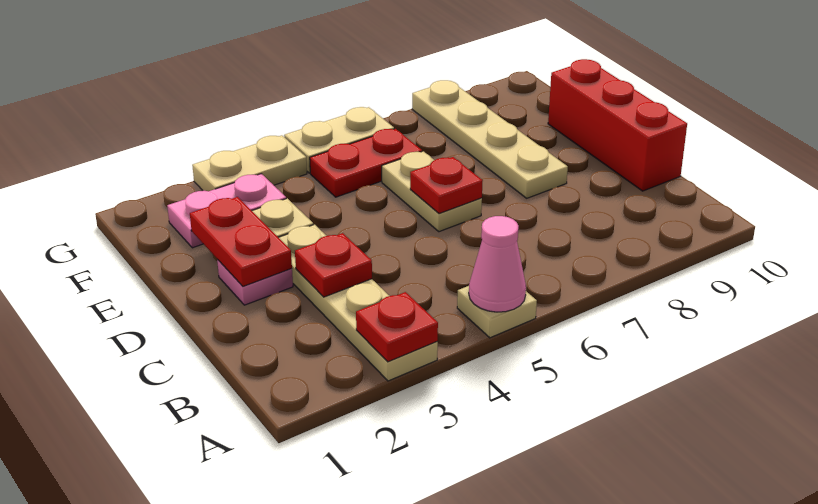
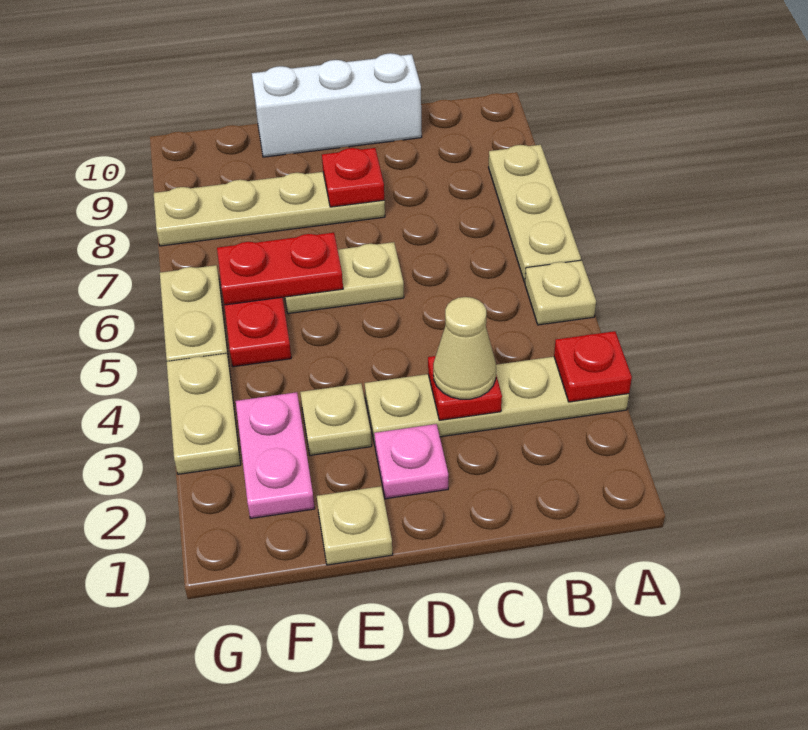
pink 1x1 cone [469,216,526,312] -> none
none -> tan 1x3 plate [488,145,581,282]
none -> tan 1x1 cone [433,297,496,399]
red 1x3 brick [548,59,687,191] -> white 1x3 brick [252,53,422,157]
red 1x2 plate [190,197,292,286] -> red 1x2 plate moved to [217,233,343,305]
red 1x1 plate [410,157,483,214] -> red 1x1 plate moved to [322,148,384,207]
none -> tan 1x1 plate [317,486,393,565]

